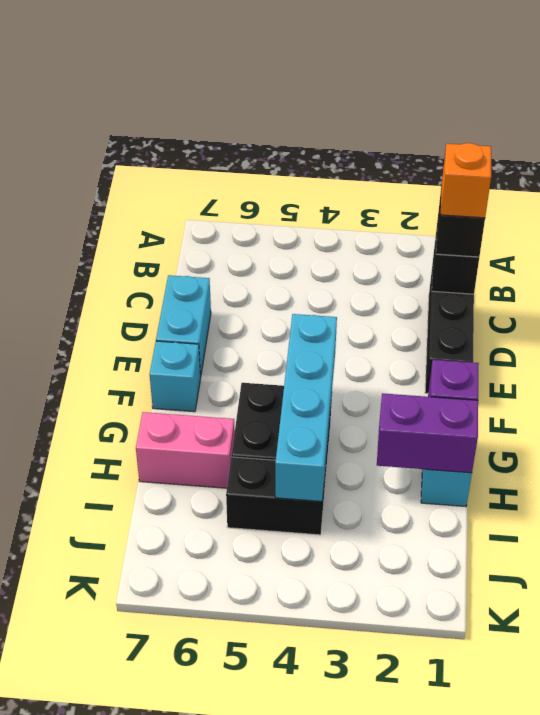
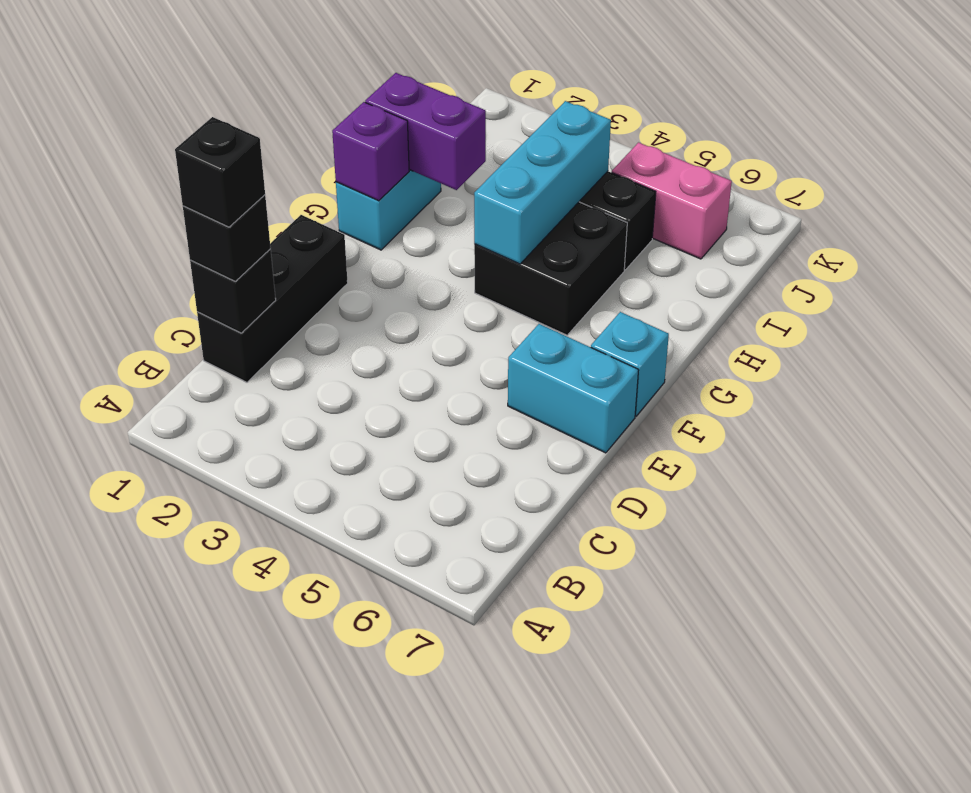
orange 1x1 brick [441,143,491,218] -> black 1x1 brick [175,117,265,227]
cyan 1x2 brick [156,275,211,377] -> cyan 1x2 brick turned to [508,324,639,453]
cyan 1x4 brick [275,314,337,501] -> cyan 1x3 brick [474,101,611,264]
pink 1x2 brick [136,412,235,488] -> pink 1x2 brick moved to [612,142,732,259]

